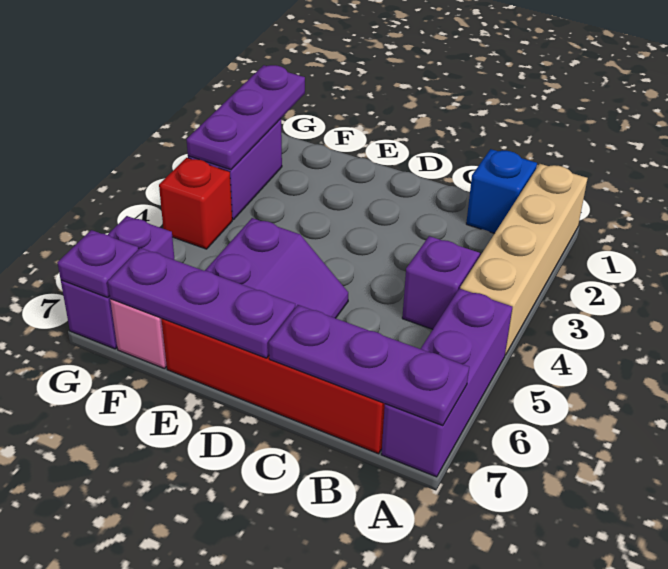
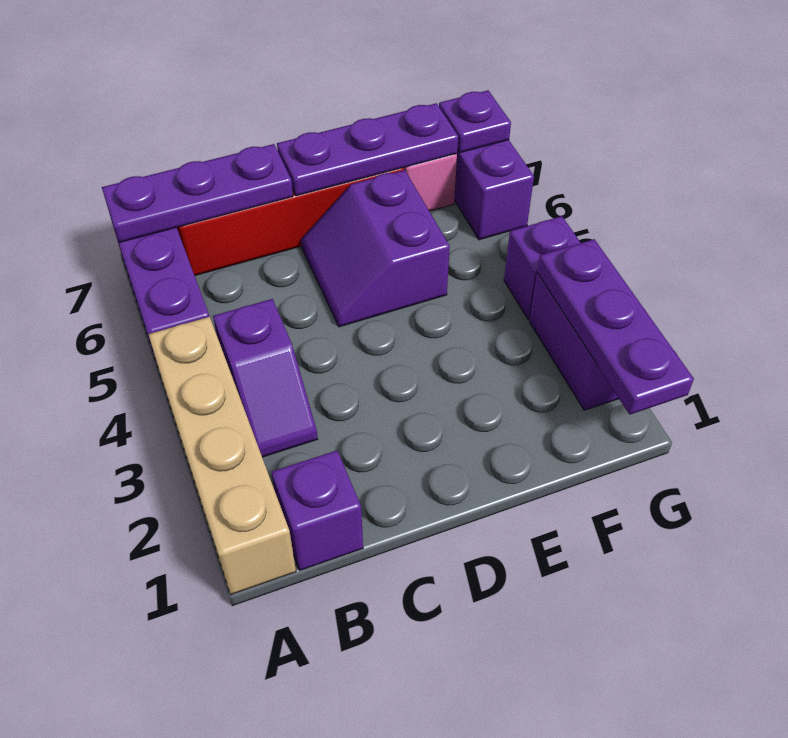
blue 1x1 brick [466,149,537,233] -> purple 1x1 brick [272,450,363,571]
red 1x1 brick [159,158,232,249] -> purple 1x1 brick [504,216,581,319]

